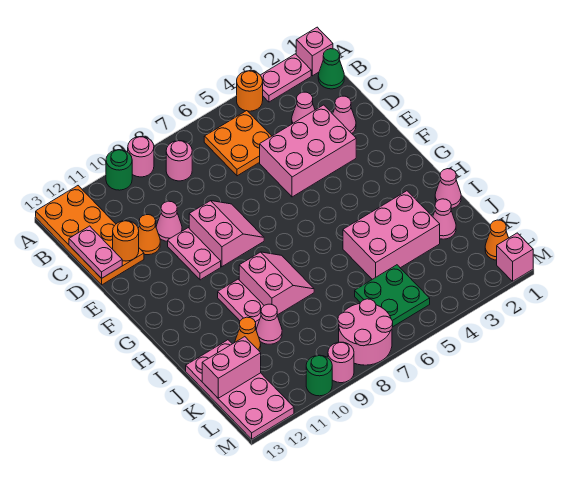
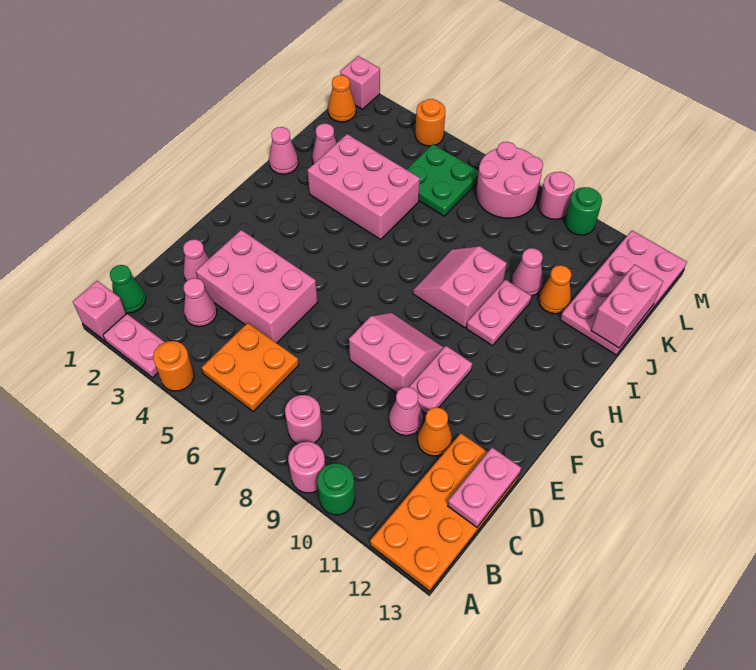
orange 1x1 round brick [113,221,139,261] -> orange 1x1 round brick moved to [415,99,445,146]
pink 2x2 slope [189,201,264,267] -> pink 2x2 slope turned to [349,313,444,393]
pink 1x2 brick [202,337,261,398] -> pink 1x2 brick turned to [591,264,663,348]

